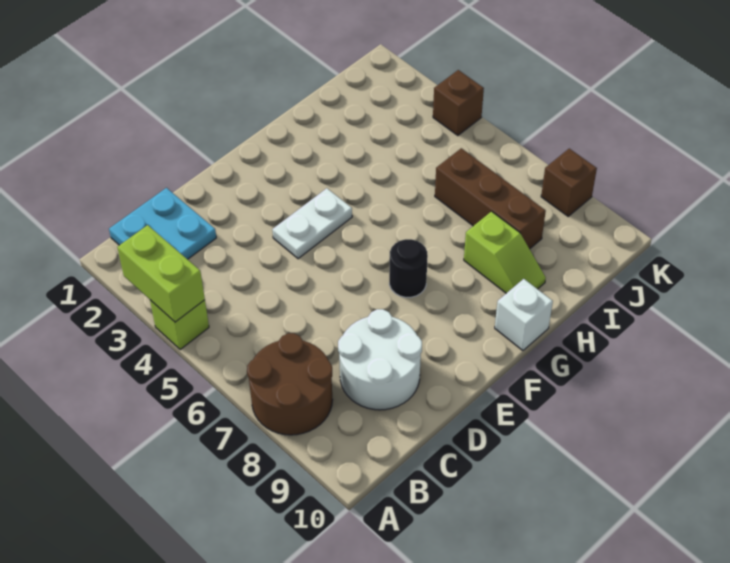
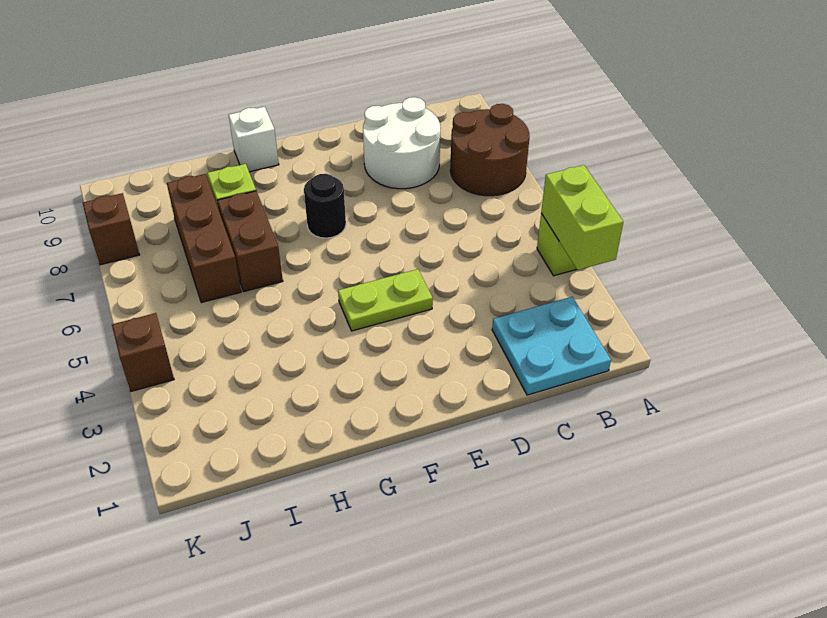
white 1x2 plate [272,188,352,259] -> lime 1x2 plate [338,269,433,331]
none -> brown 1x2 brick [217,191,283,291]

